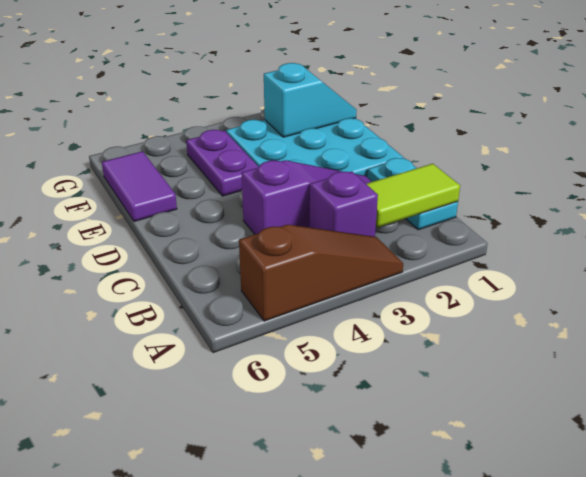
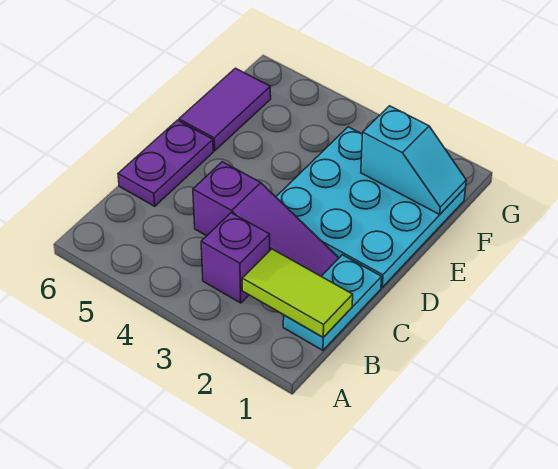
brown 1x3 slope [239,224,403,321] -> none
purple 1x2 plate [186,130,259,196] -> purple 1x2 plate moved to [118,120,213,206]

